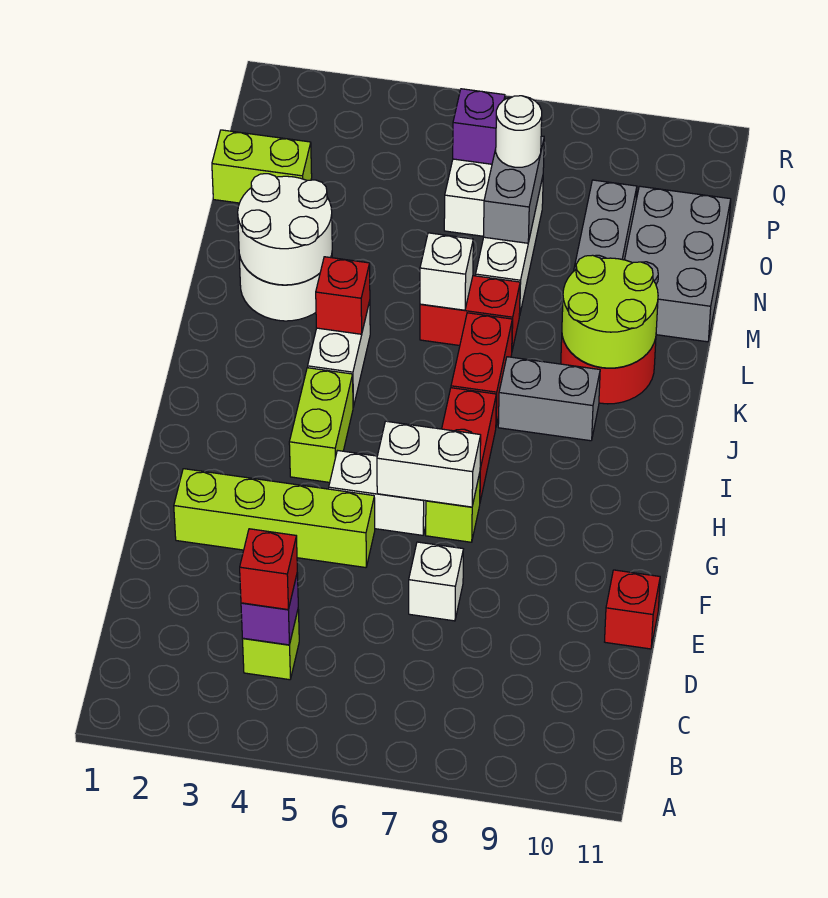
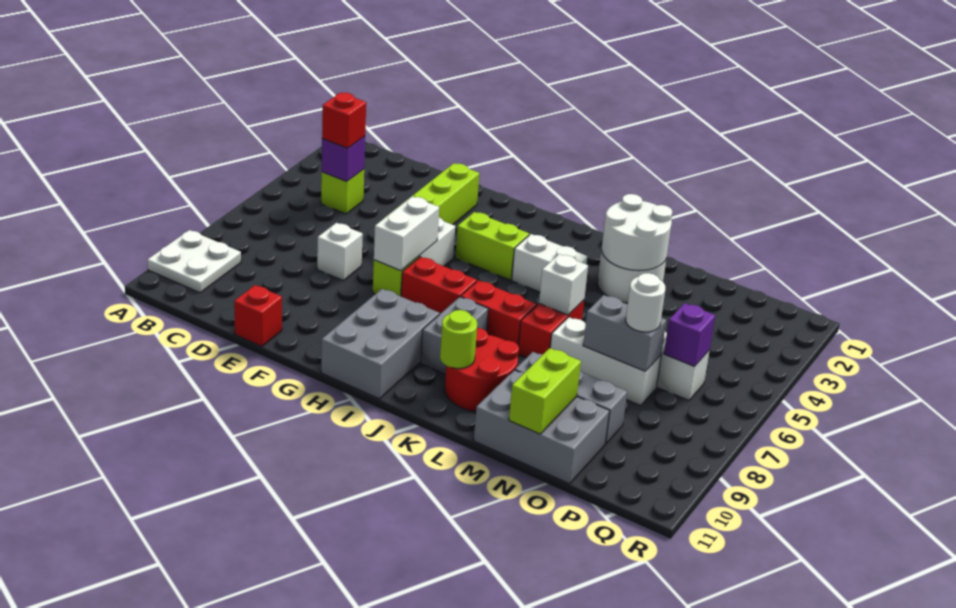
none -> white 2x2 plate [147,230,241,293]
none -> grey 2x3 brick [321,289,440,399]
red 1x1 brick [316,257,370,334] -> none
lime 2x2 round brick [562,255,658,368] -> lime 1x1 round brick [440,310,477,369]
lime 1x2 brick [212,130,312,203] -> lime 1x2 brick moved to [509,348,581,434]

